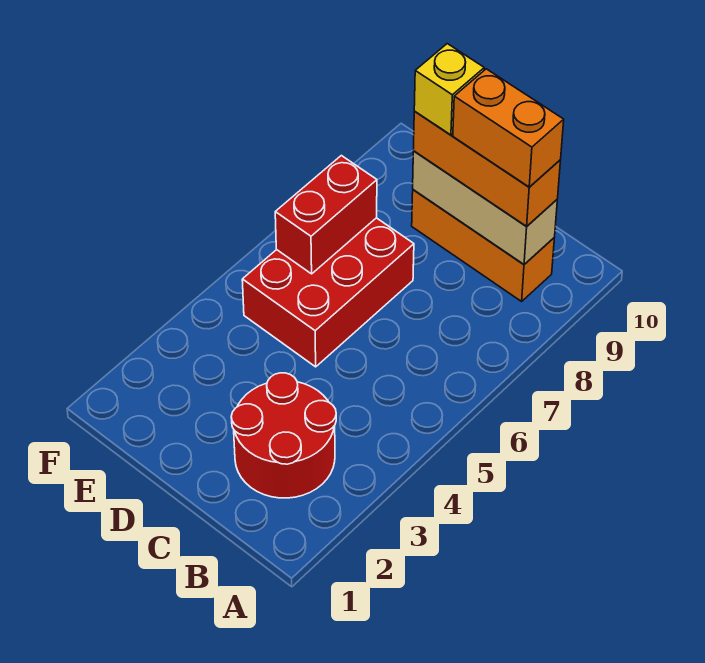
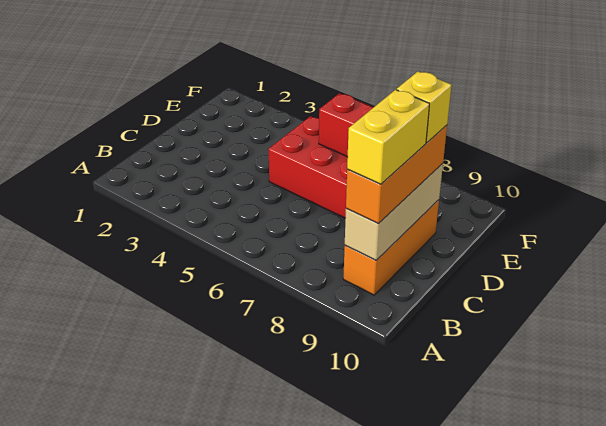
red 2x2 round brick [231,373,336,498] -> none
orange 1x2 brick [453,69,564,187] -> yellow 1x2 brick [347,90,429,184]

